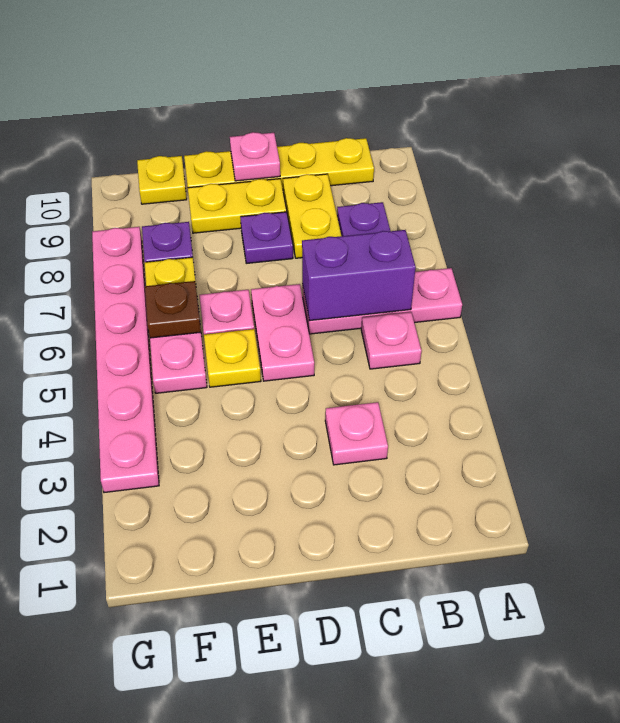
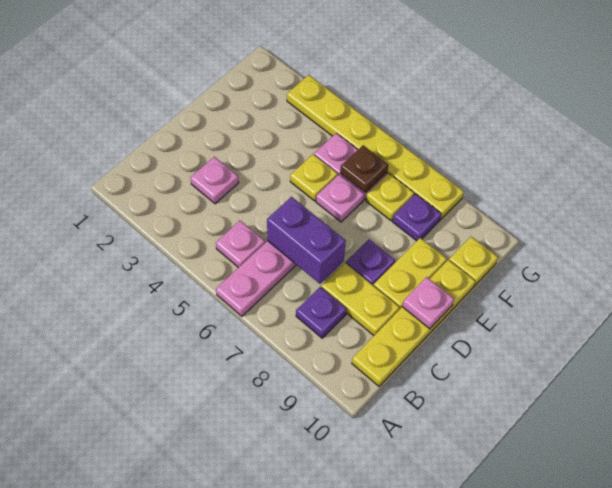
purple 1x2 brick [302,230,416,321] -> purple 1x2 brick turned to [267,197,346,284]
pink 1x2 plate [251,284,314,381] -> none
pink 1x6 plate [92,227,159,493] -> yellow 1x6 plate [287,75,464,219]

